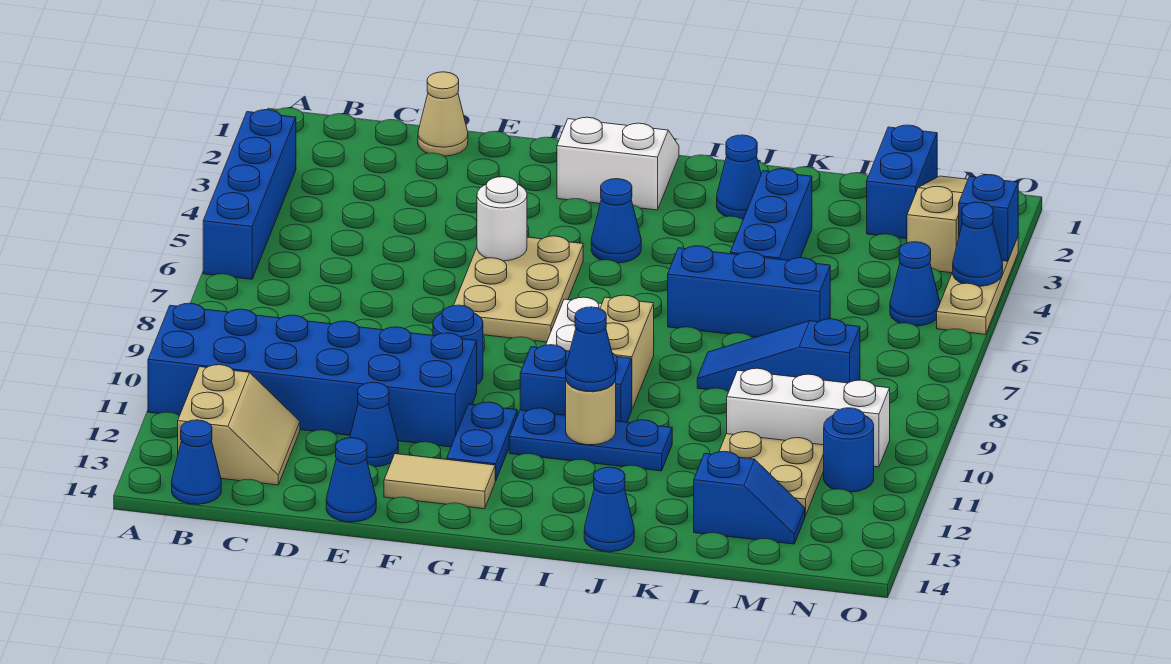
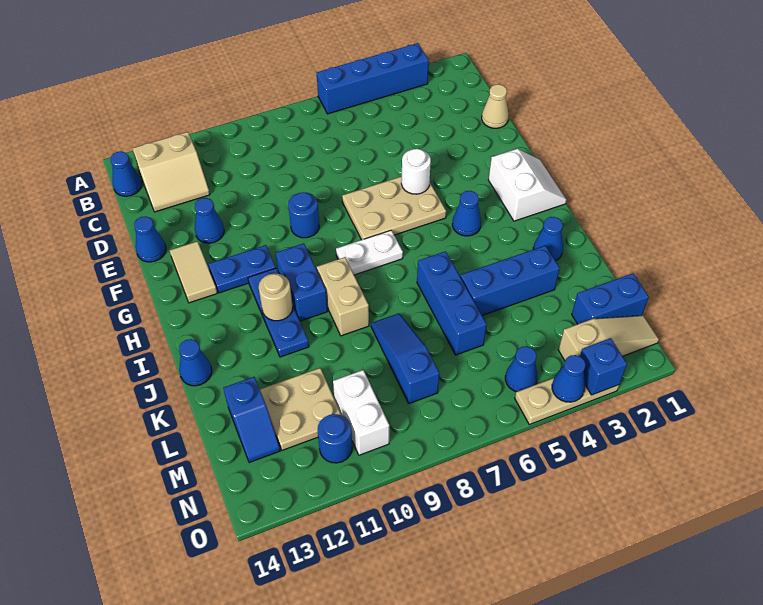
blue 2x6 brick [148,303,477,447] -> none
tan 1x2 brick [600,295,654,409] -> tan 1x2 brick turned to [317,257,369,336]
blue 1x1 cone [566,307,616,391] -> none
white 1x3 brick [727,368,890,467] -> white 1x2 brick [333,370,389,455]

